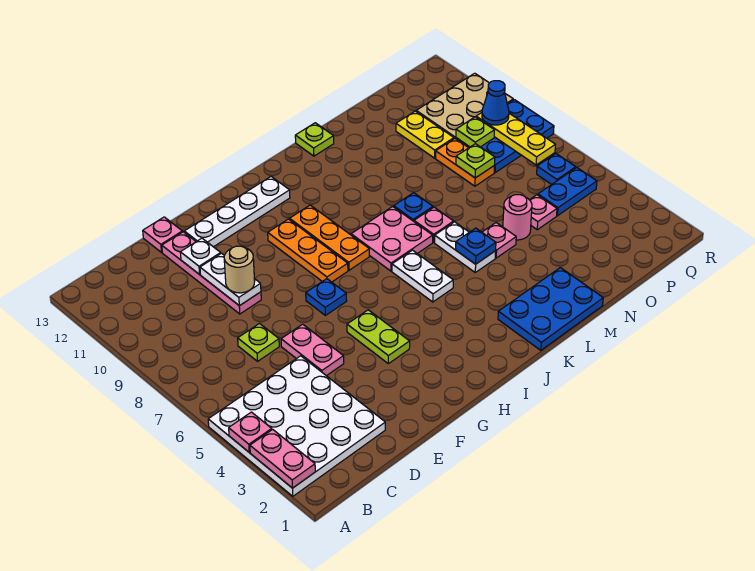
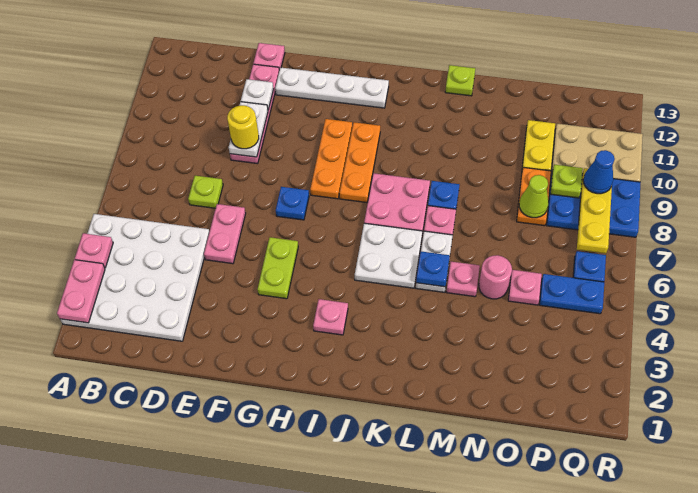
tan 1x1 round brick [224,246,255,293] -> yellow 1x1 round brick [227,105,259,149]
none -> pink 1x1 plate [313,299,348,335]
white 1x2 plate [392,250,453,302] -> white 2x2 plate [355,223,422,288]
blue 2x3 plate [498,268,603,350] -> none
lime 1x1 plate [456,144,495,178] -> lime 1x1 cone [519,175,549,218]

